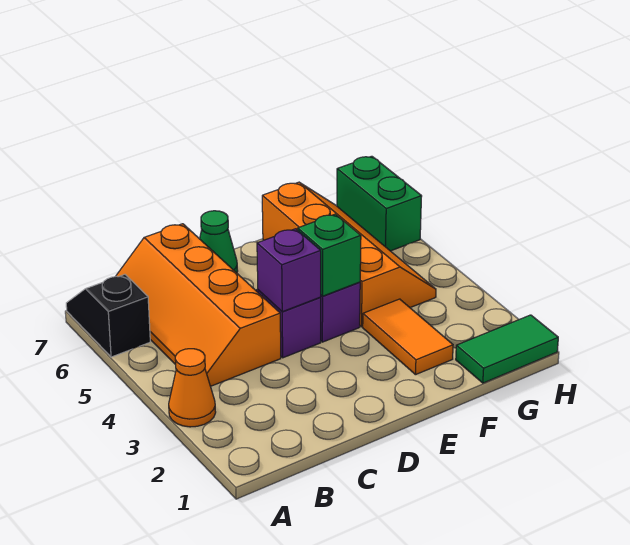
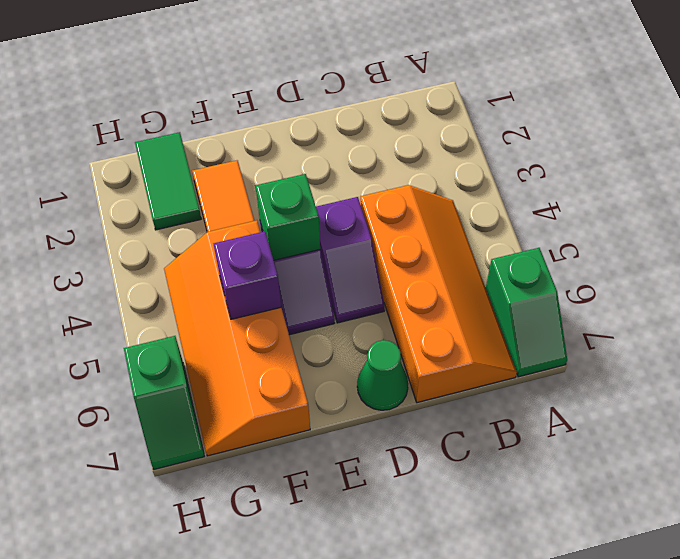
orange 1x1 cone [169,349,216,427] -> none
black 1x2 slope [66,274,150,357] -> green 1x2 slope [486,248,567,377]
purple 1x1 brick [257,229,321,312] -> purple 1x1 brick moved to [214,231,281,319]
green 1x2 tile [456,315,558,383] -> green 1x2 tile turned to [135,132,201,230]
green 1x2 brick [337,156,422,251] -> green 1x2 slope [124,336,204,469]

